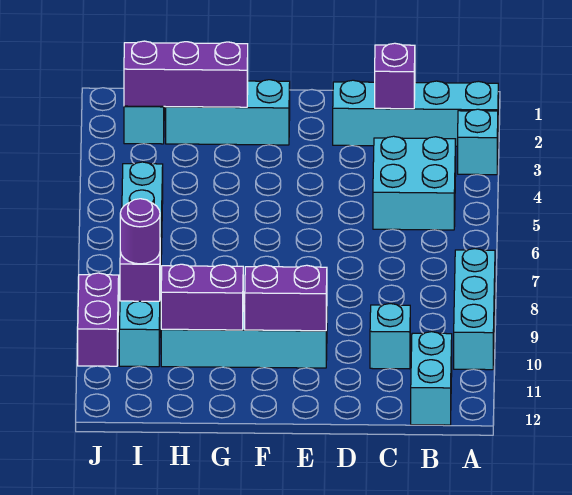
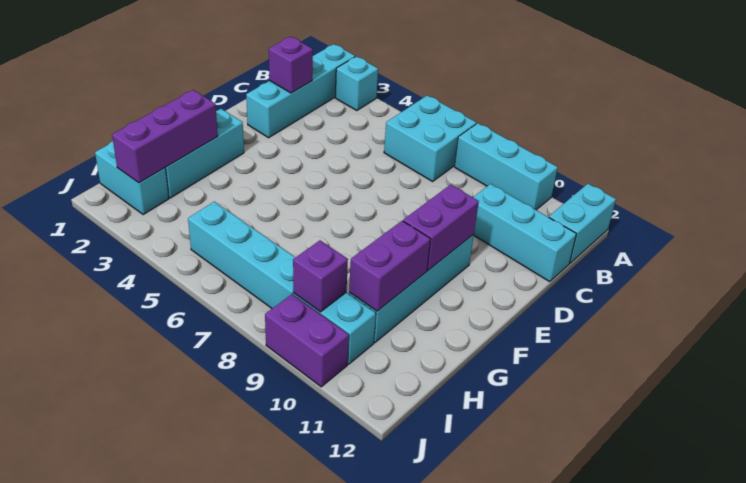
cyan 2x2 brick [373,136,456,230] -> cyan 2x2 brick moved to [384,95,476,181]
cyan 1x2 brick [411,332,452,425] -> cyan 1x2 brick turned to [549,184,616,263]
cyan 1x1 brick [370,304,410,369] -> cyan 1x3 brick [473,184,576,282]
purple 1x1 round brick [120,199,160,264] -> none

